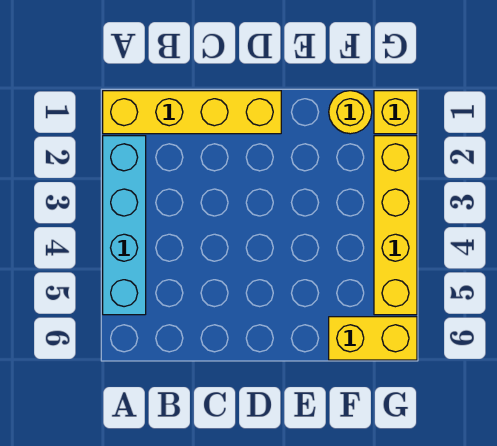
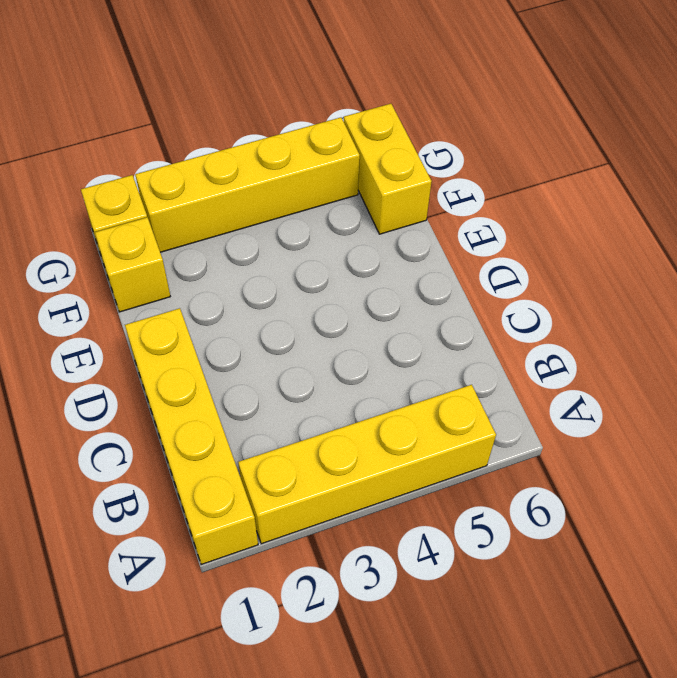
cyan 1x4 brick [103,136,146,315] -> yellow 1x4 brick [238,385,496,544]
yellow 1x1 round brick [329,91,372,134] -> yellow 1x1 brick [95,217,170,312]

